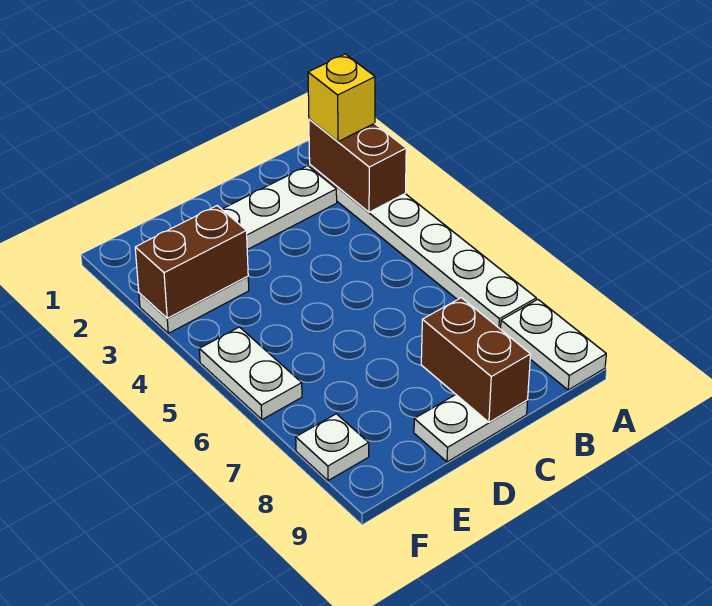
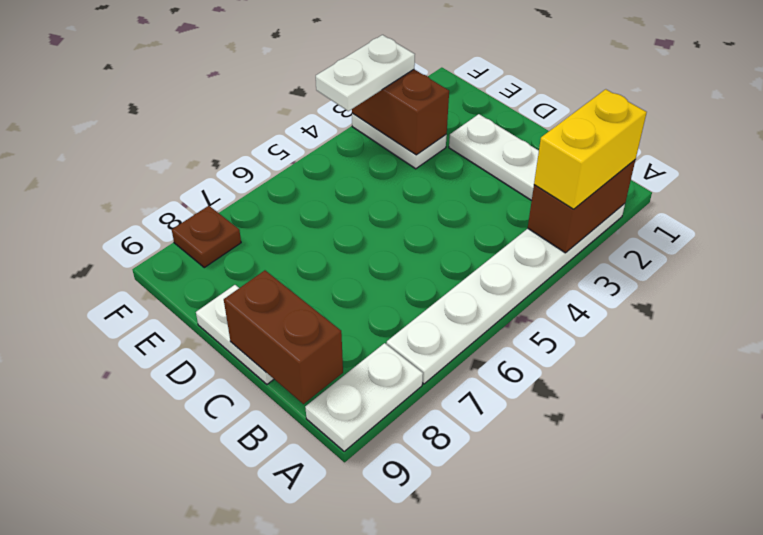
yellow 1x1 brick [308,54,375,142] -> yellow 1x2 brick [534,89,647,209]
brown 1x2 brick [421,298,531,422] -> brown 1x2 brick turned to [224,270,343,404]
white 1x2 plate [199,327,302,419] -> white 1x2 plate moved to [316,35,415,111]
white 1x1 plate [296,414,369,481] -> brown 1x1 plate [172,206,241,267]

